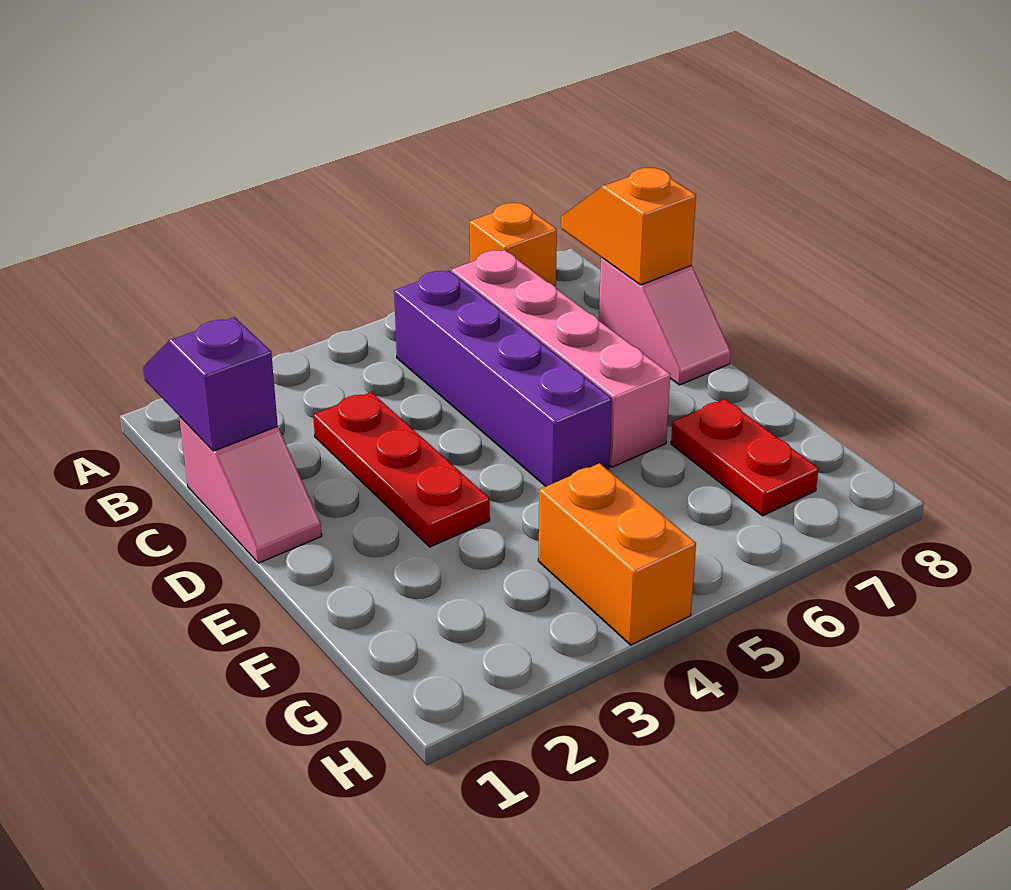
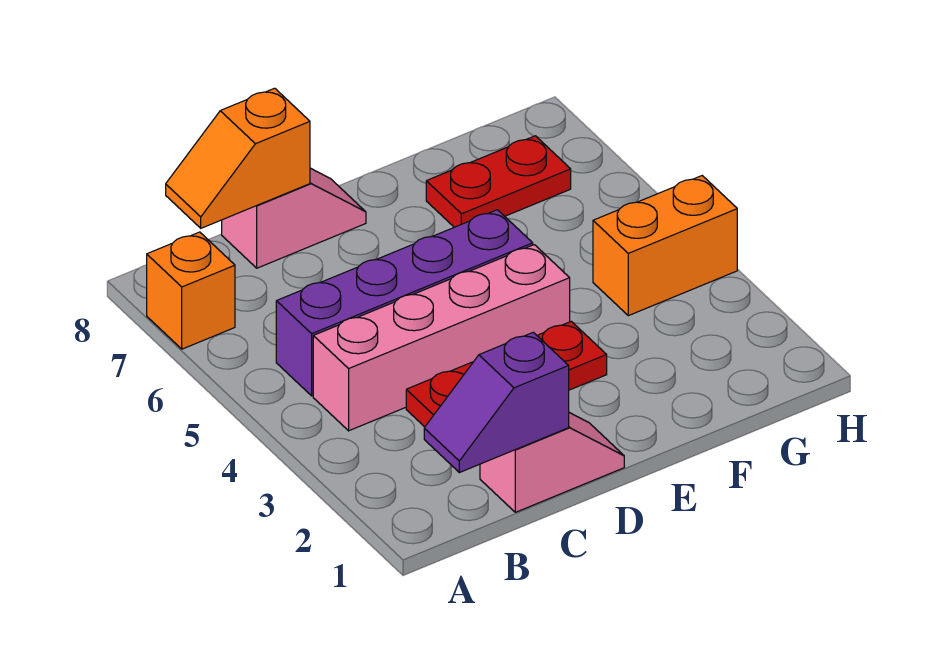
pink 1x4 brick [452,250,670,467] -> pink 1x4 brick moved to [313,245,570,431]

